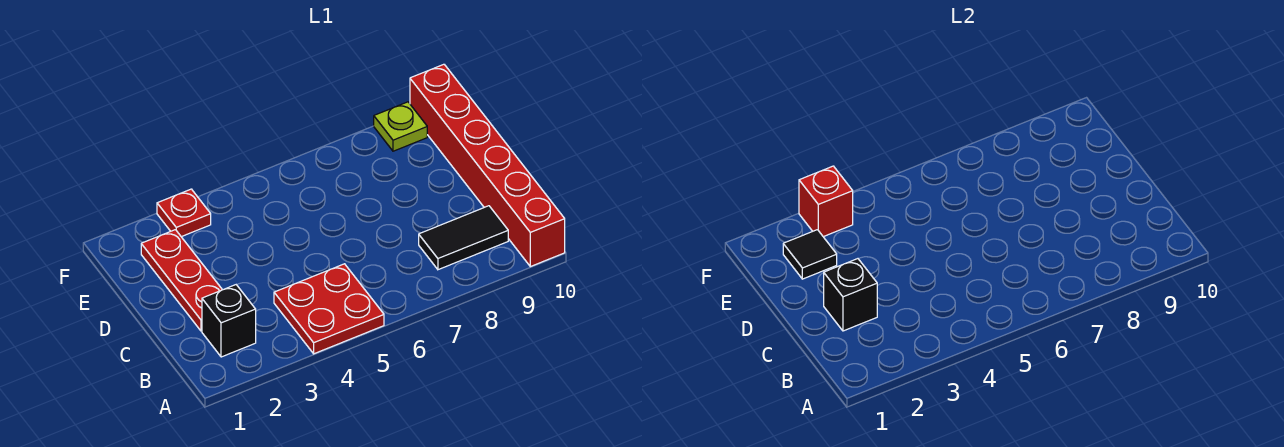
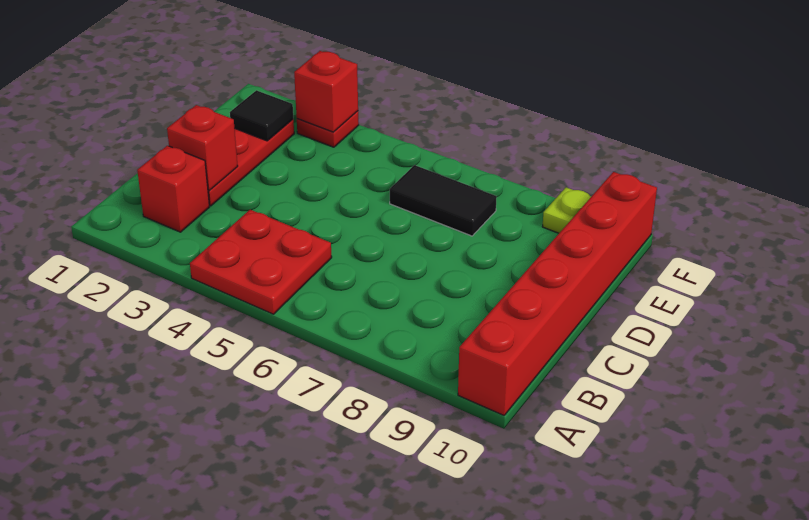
black 1x1 brick [202,285,256,357] -> red 1x1 brick [137,146,209,232]
black 1x2 tile [419,206,508,270] -> black 1x2 tile moved to [390,165,497,236]
black 1x1 brick [824,259,877,331] -> red 1x1 brick [167,105,238,190]

